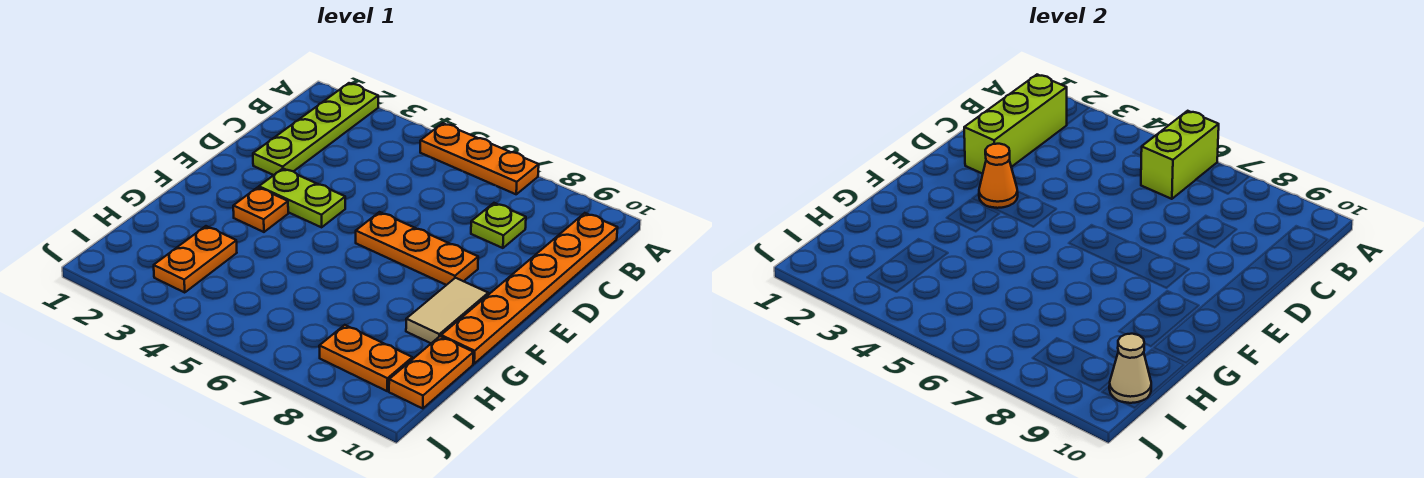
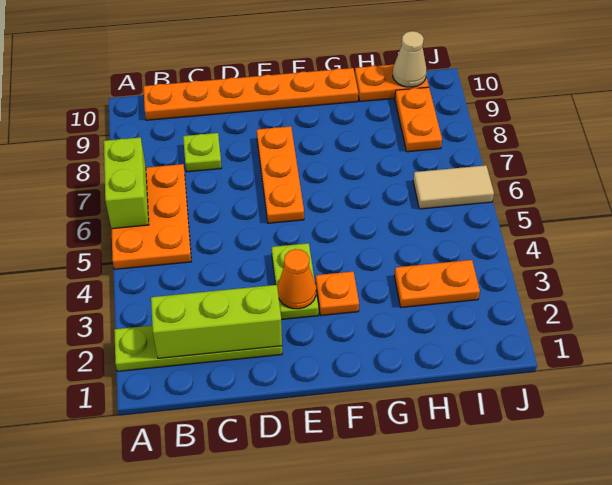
orange 1x3 plate [420,123,539,194] -> orange 2x3 plate [112,164,191,269]
lime 1x2 brick [1141,111,1219,199] -> lime 1x2 brick turned to [104,137,149,229]
tan 1x2 tile [406,278,488,343] -> tan 1x2 tile moved to [413,165,494,209]

